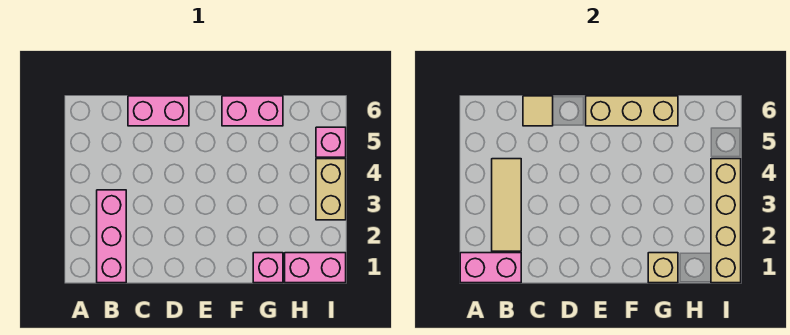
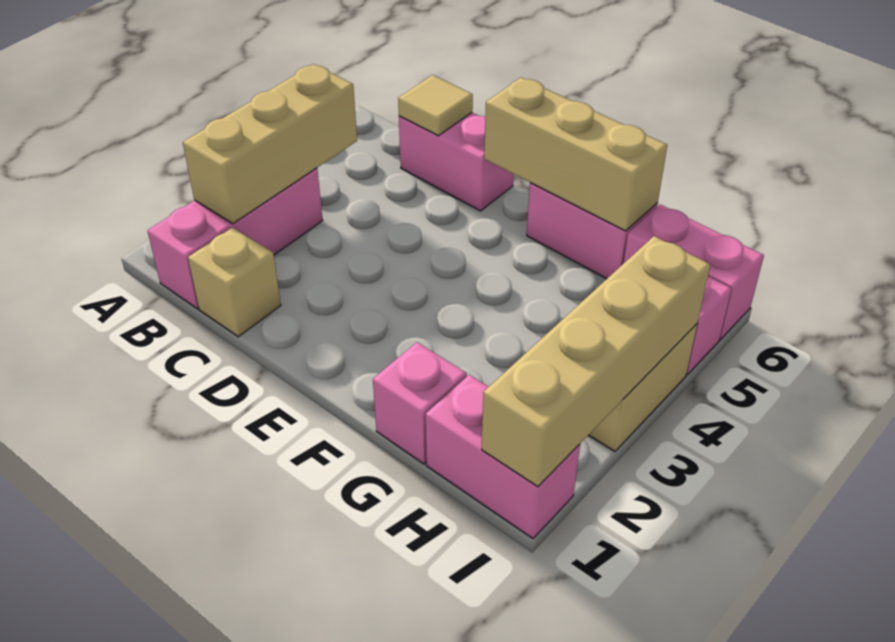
pink 1x2 brick [460,253,521,283] -> pink 1x2 brick moved to [624,205,764,340]
tan 1x3 tile [492,159,521,251] -> tan 1x3 brick [183,64,357,224]
tan 1x1 brick [648,253,678,283] -> tan 1x1 brick moved to [188,227,281,337]

